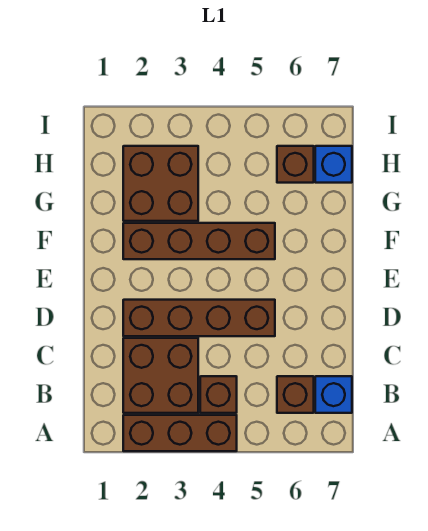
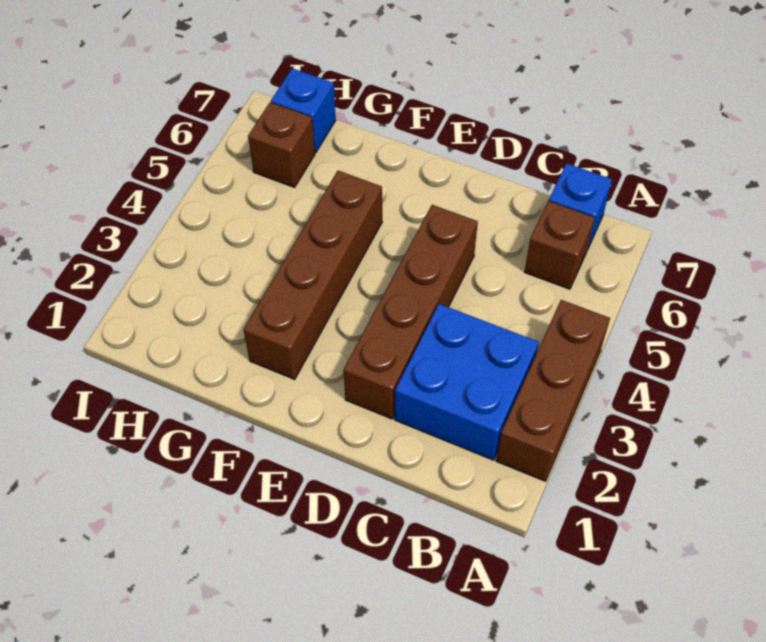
brown 2x2 brick [123,338,198,413] -> blue 2x2 brick [395,304,539,460]
brown 1x1 brick [200,376,237,413] -> none
brown 2x2 brick [123,146,198,221] -> none

